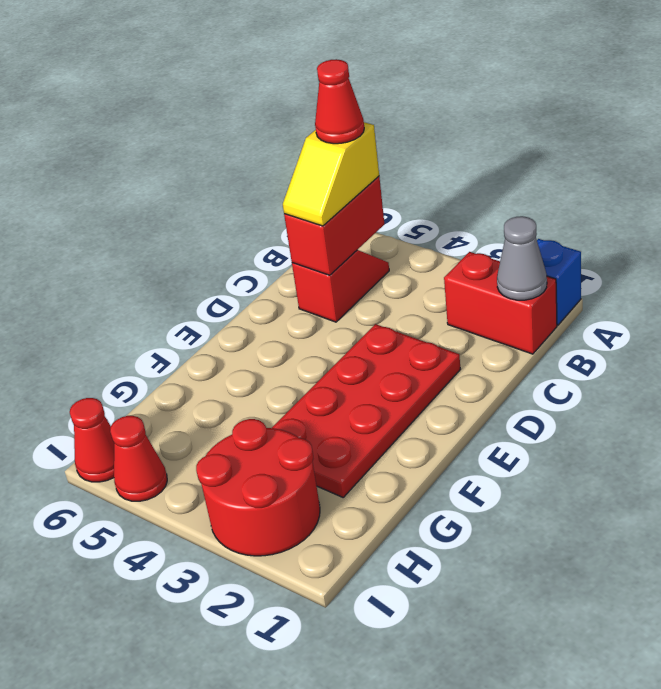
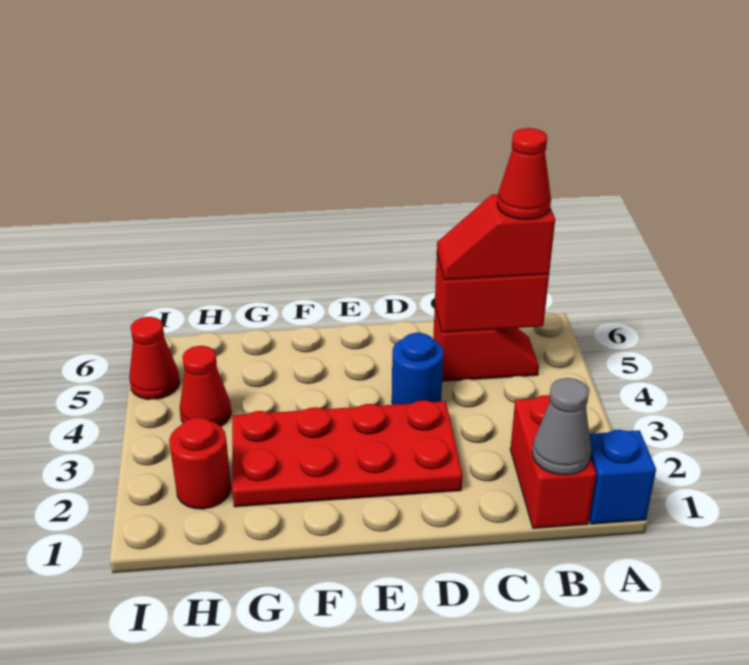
yellow 1x2 slope [283,122,379,226] -> red 1x2 slope [437,194,555,280]
none -> blue 1x1 round brick [392,333,443,405]
red 2x2 round brick [196,419,320,556] -> red 1x1 round brick [169,418,231,509]
red 1x1 cone [70,398,114,482] -> red 1x1 cone moved to [180,346,231,426]

